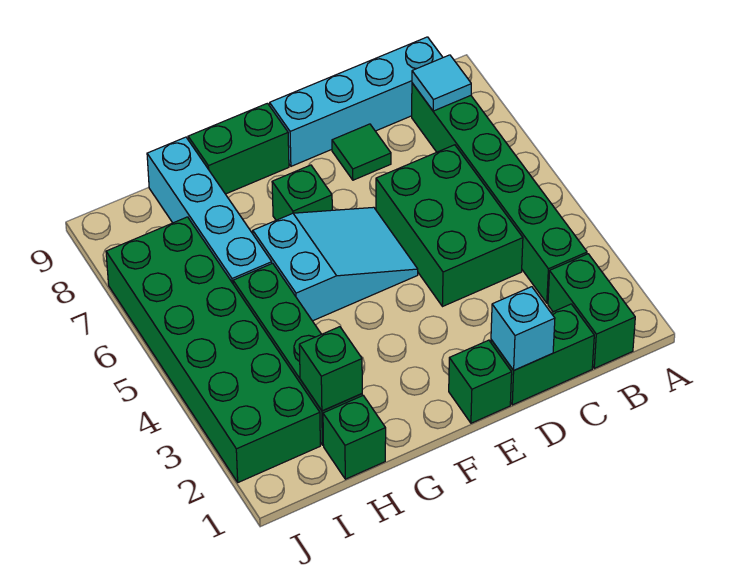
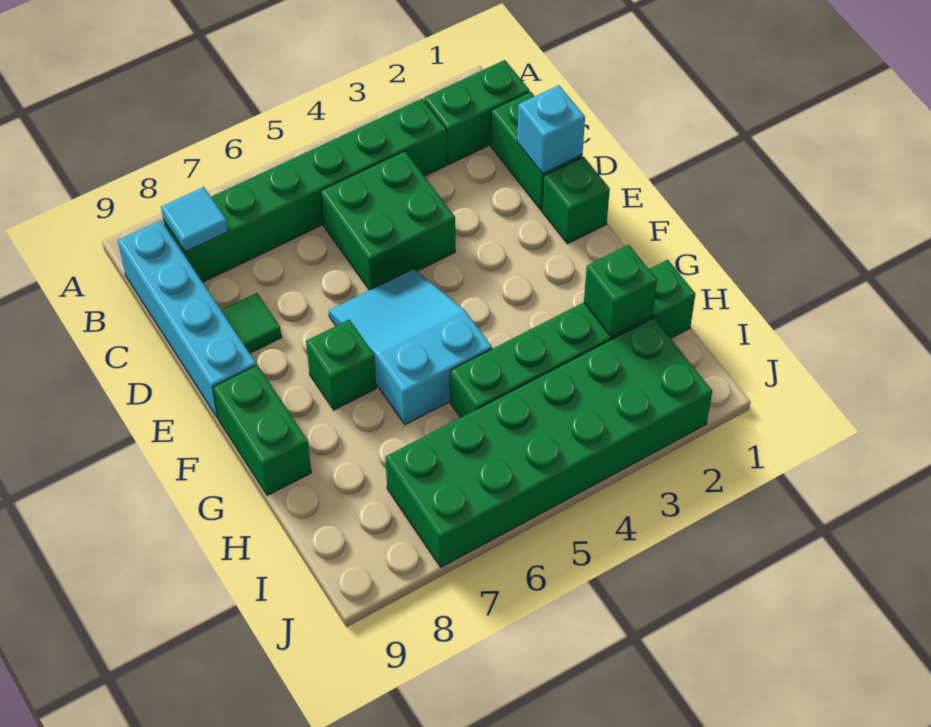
green 2x3 brick [376,145,523,307] -> green 2x2 brick [321,151,455,290]
cyan 1x4 brick [147,137,272,283] -> none

